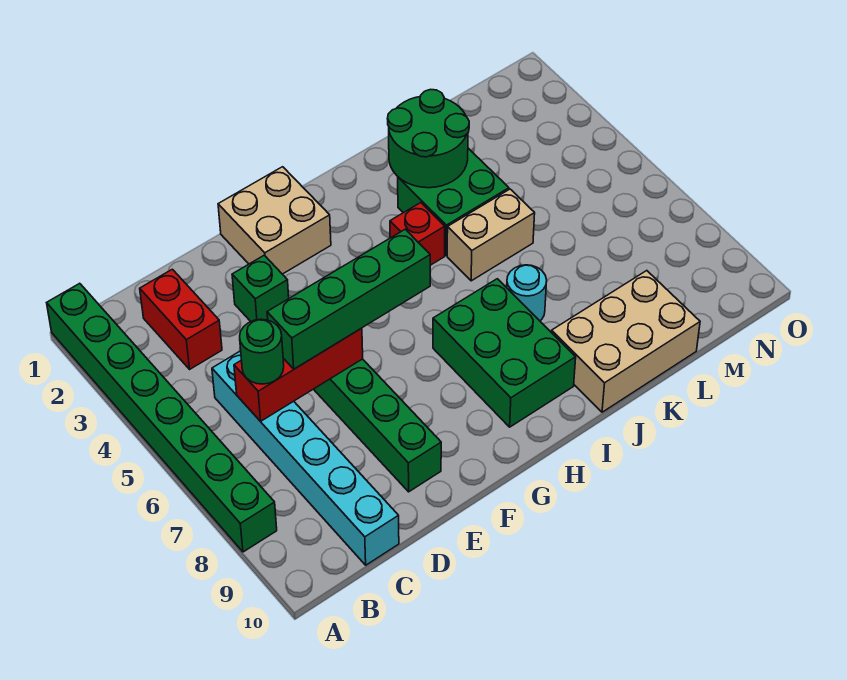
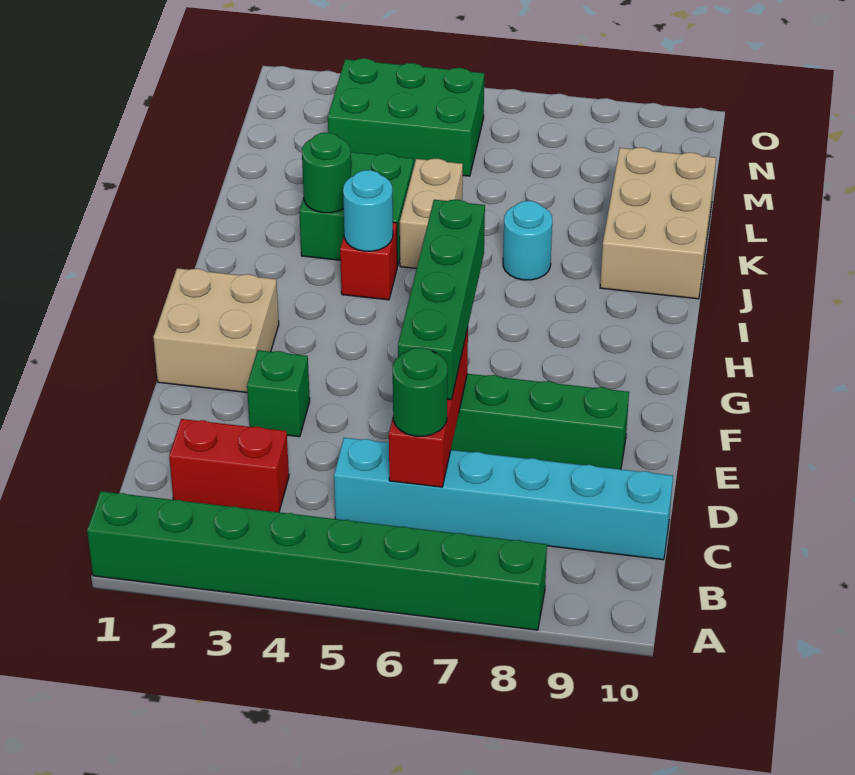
green 2x3 brick [433,279,576,427] -> green 2x3 brick moved to [328,58,484,176]
none -> cyan 1x1 round brick [343,170,393,251]
green 2x2 round brick [388,89,469,188] -> green 1x1 round brick [302,133,351,213]

